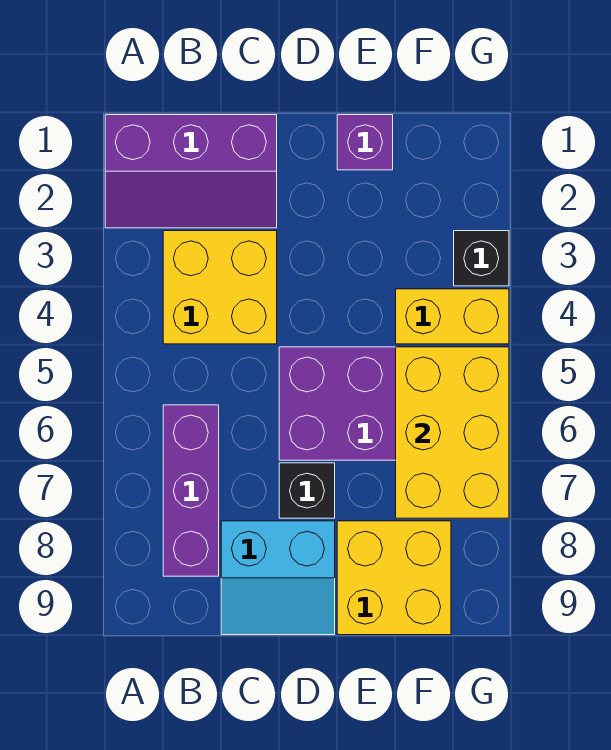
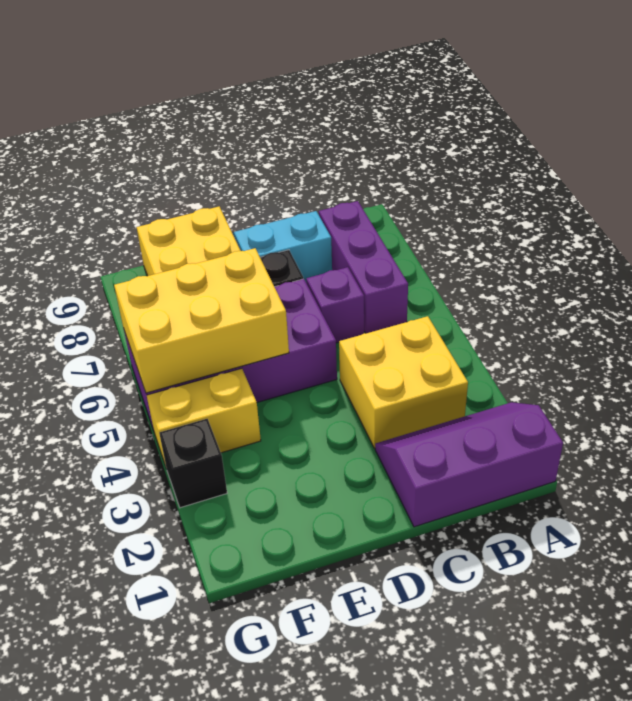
purple 1x1 brick [337,115,393,170] -> purple 1x1 brick moved to [306,267,364,343]
yellow 2x3 brick [396,347,509,518] -> yellow 2x3 brick turned to [114,248,289,393]

